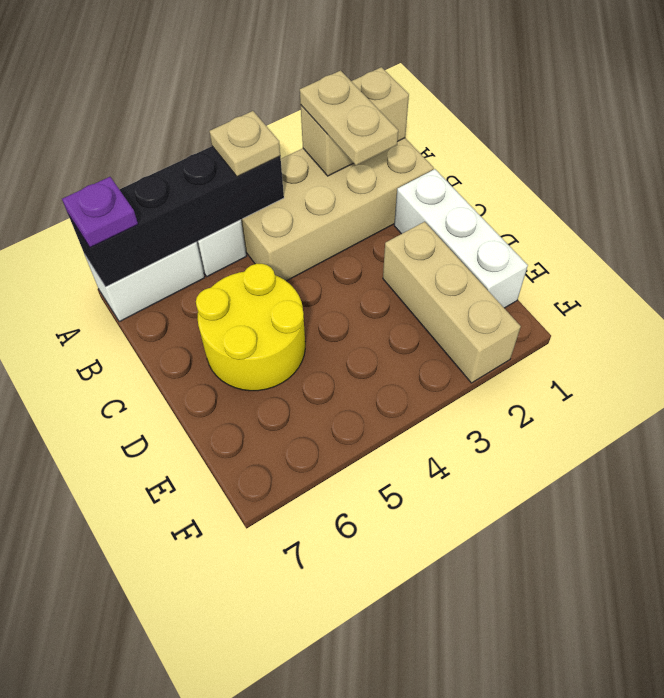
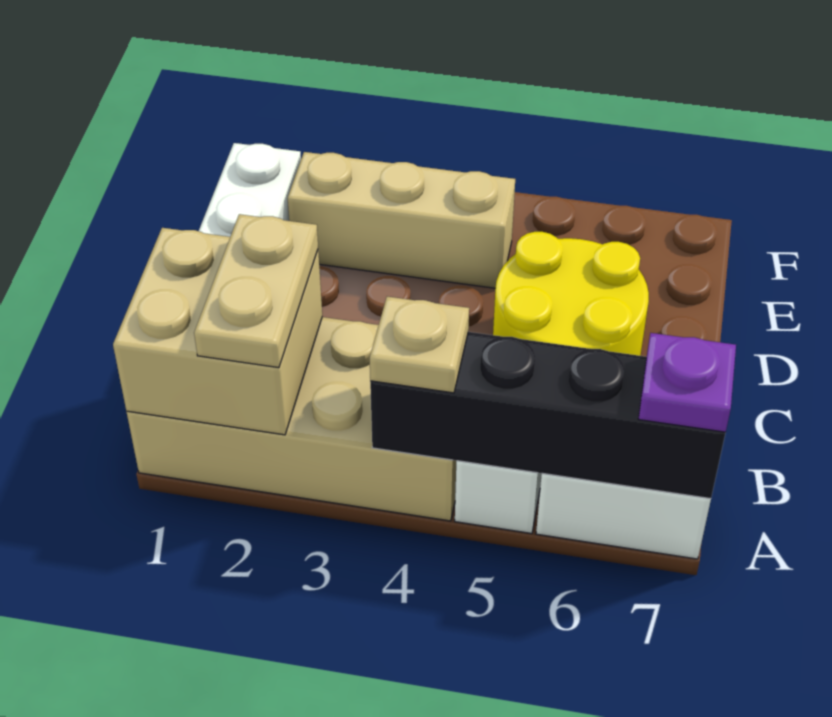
tan 1x2 brick [301,67,409,176] -> tan 2x2 brick [113,228,322,435]
tan 1x3 brick [383,222,521,383] -> tan 1x3 brick turned to [288,152,515,288]

